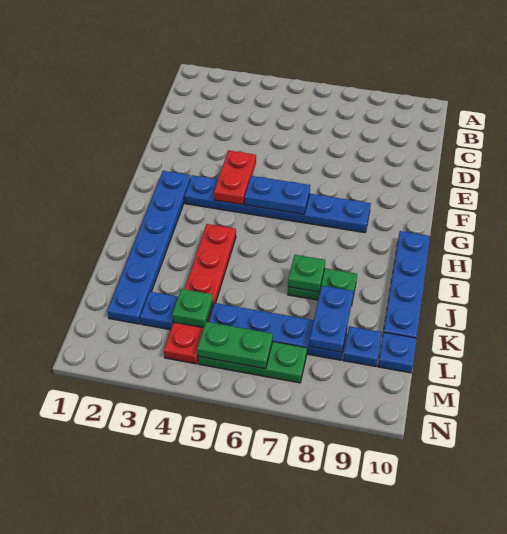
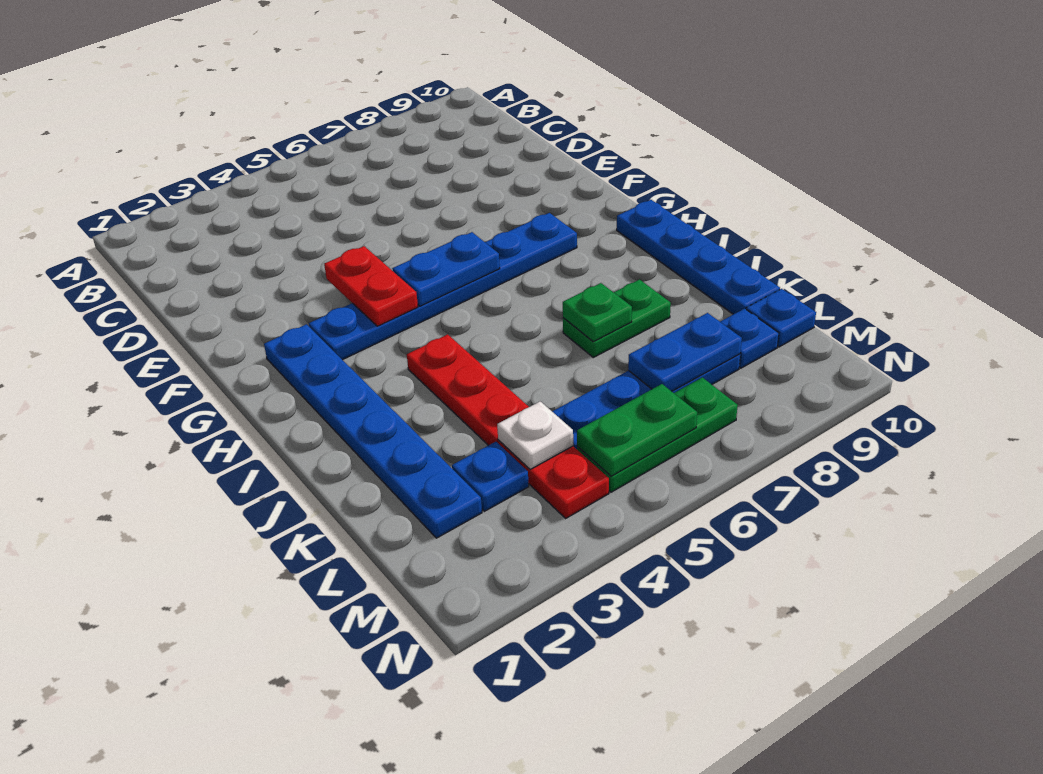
blue 1x2 plate [309,286,353,352] -> blue 1x2 plate turned to [628,313,742,391]
green 1x1 plate [172,289,213,328] -> white 1x1 plate [497,401,573,469]

